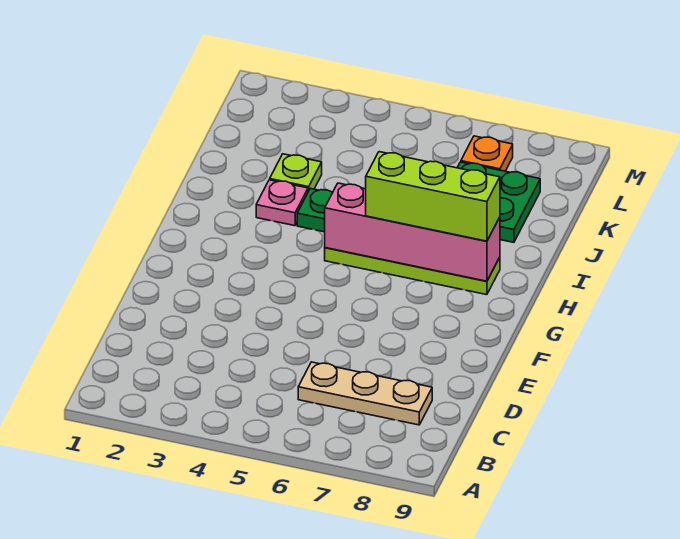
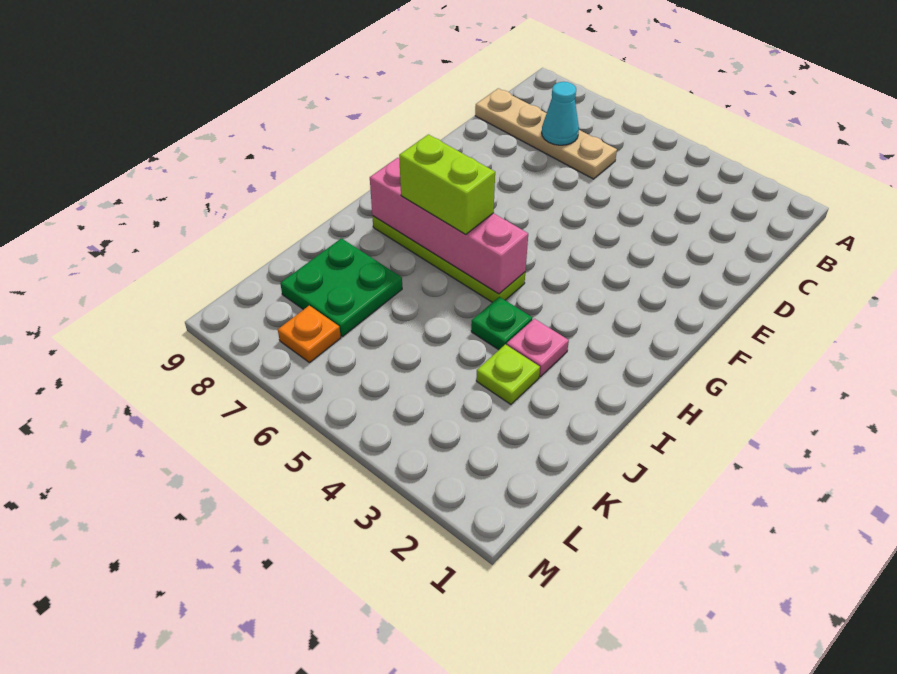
tan 1x3 plate [298,362,432,425] -> tan 1x4 plate [475,88,617,179]
none -> cyan 1x1 cone [542,82,579,145]
lime 1x3 brick [366,152,500,241] -> lime 1x2 brick [399,134,495,234]

